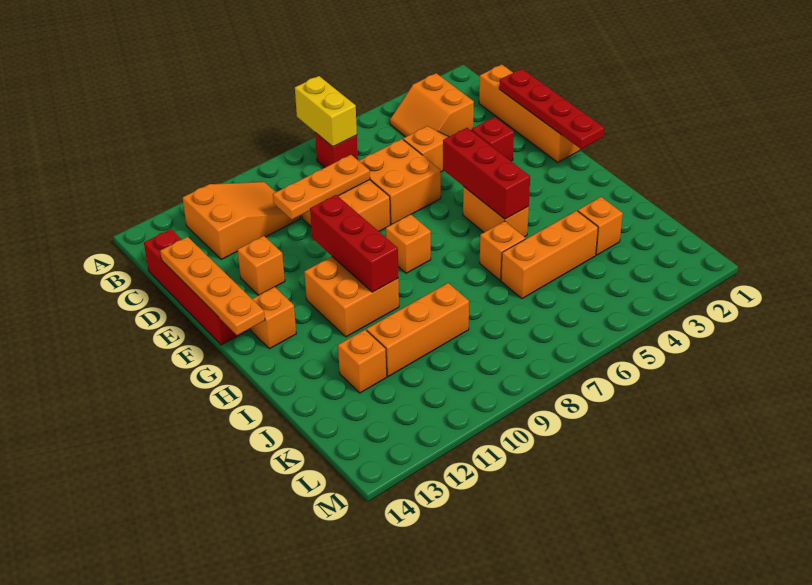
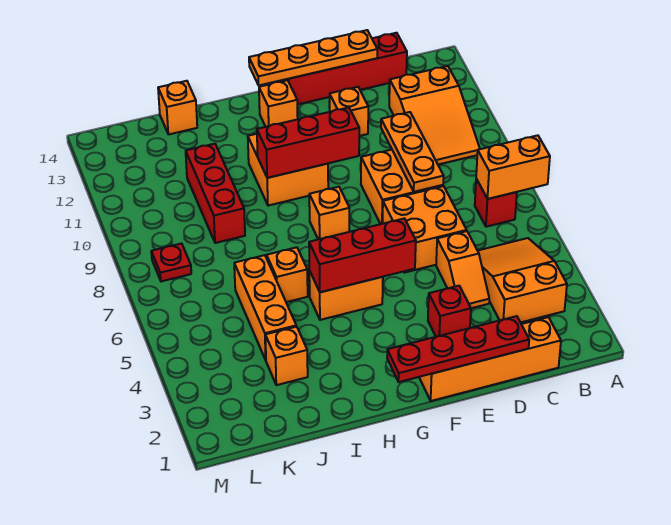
yellow 1x2 brick [295,76,357,147] -> orange 1x2 brick [476,135,550,199]
orange 2x2 slope [390,73,474,137] -> orange 2x3 slope [478,238,567,322]
orange 1x3 brick [367,283,469,377] -> red 1x3 brick [186,144,245,243]
orange 1x1 brick [338,330,387,393] -> orange 1x1 brick moved to [158,81,197,134]
none -> red 1x1 plate [151,244,191,281]

